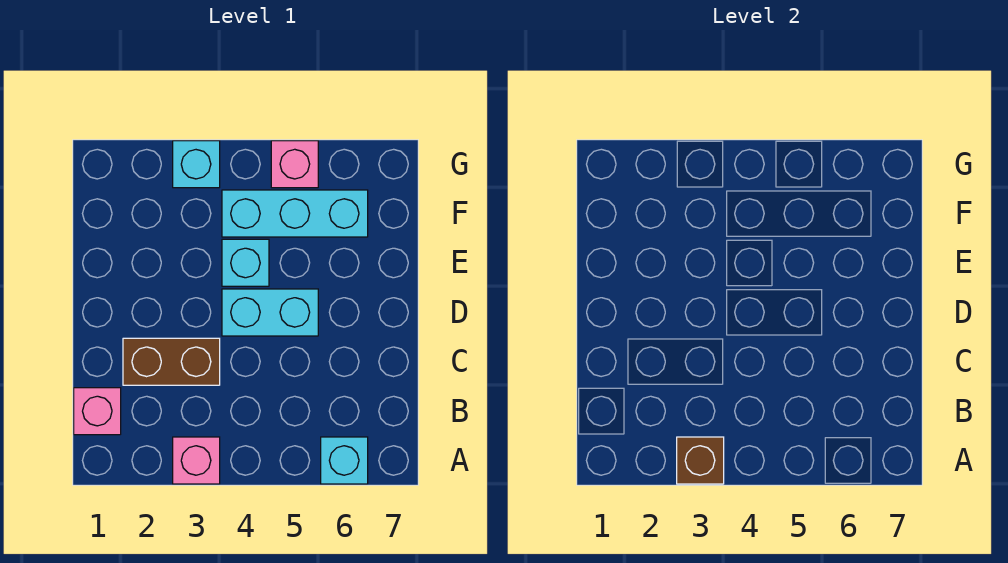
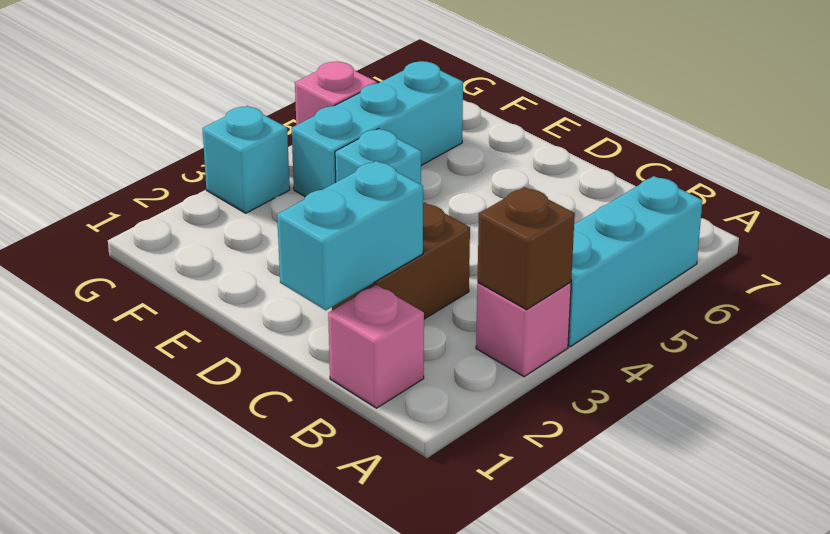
cyan 1x1 brick [321,437,368,484] -> cyan 1x3 brick [568,176,702,347]
cyan 1x2 brick [222,289,318,336] -> cyan 1x2 brick moved to [277,161,423,310]

